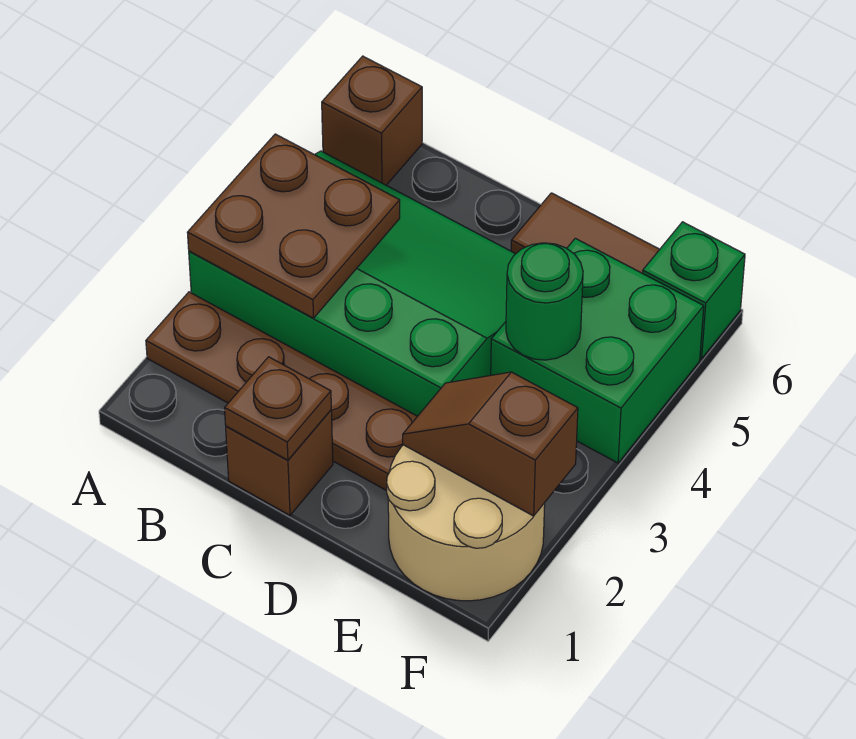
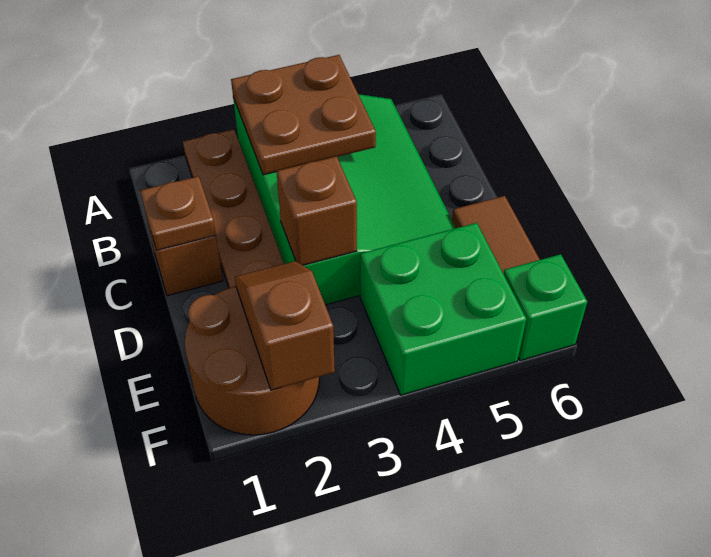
brown 1x1 brick [322,56,422,185] -> brown 1x1 brick moved to [277,156,357,265]
tan 2x2 round brick [387,445,545,601] -> brown 2x2 round brick [185,286,320,435]
green 1x1 round brick [506,243,583,360] -> none

